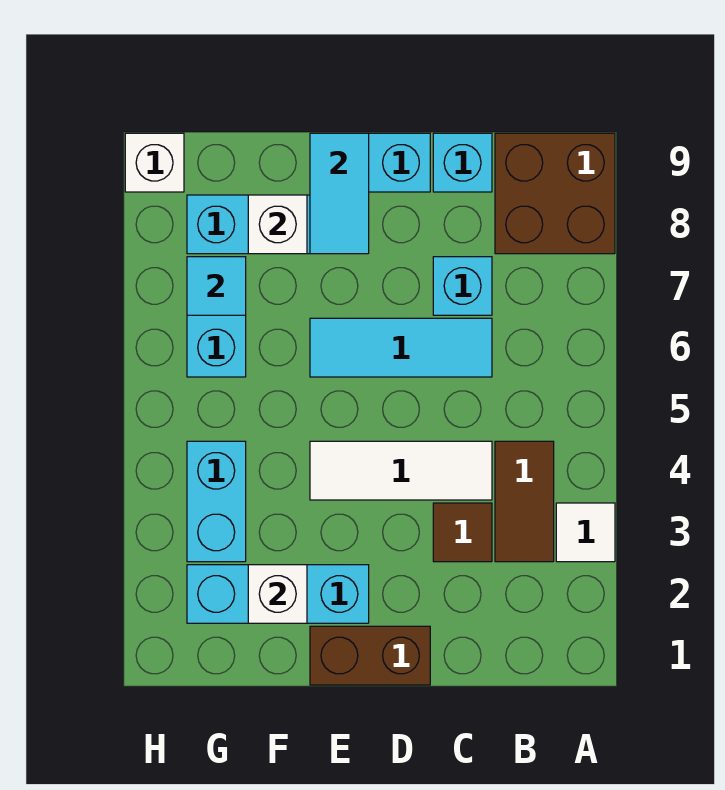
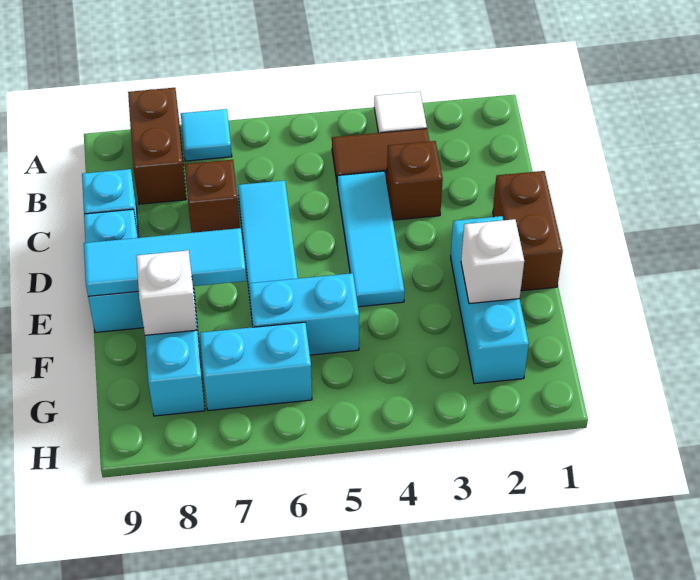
brown 2x2 brick [495,133,615,254] -> brown 1x2 brick [128,88,186,204]
brown 1x1 tile [433,503,492,562] -> brown 1x1 brick [387,141,443,220]
white 1x3 tile [310,441,492,500] -> cyan 1x3 tile [337,171,405,307]
cyan 1x1 brick [433,257,492,315] -> brown 1x1 brick [185,160,240,233]
cyan 1x2 tile [310,133,369,254] -> cyan 1x3 tile [84,228,246,296]
cyan 1x2 brick [187,441,246,562] -> cyan 1x2 brick moved to [249,273,359,355]
cyan 1x1 tile [187,257,246,315] -> cyan 1x1 tile moved to [181,109,232,161]
white 1x1 brick [125,133,184,192] -> none

